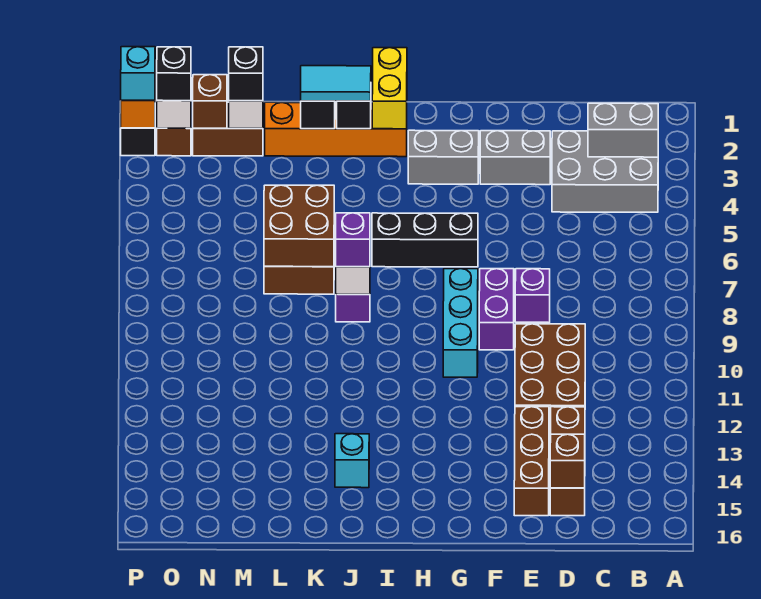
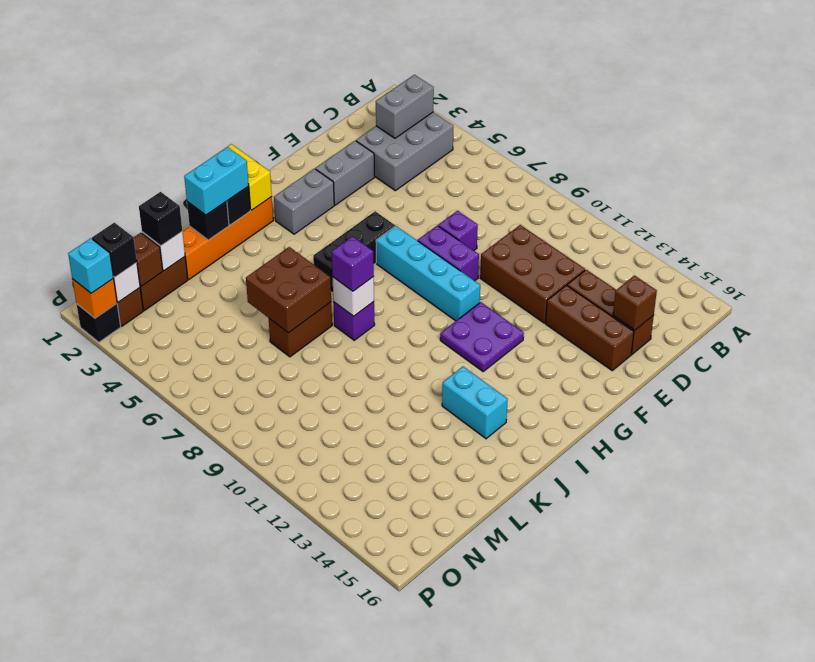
cyan 1x3 brick [443,269,478,377] -> cyan 1x4 brick [376,226,480,321]
none -> purple 2x2 plate [440,302,524,371]
cyan 1x2 tile [301,66,371,101] -> cyan 1x2 brick [184,147,249,215]
cyan 1x1 brick [335,434,369,488] -> cyan 1x2 brick [442,367,508,439]

